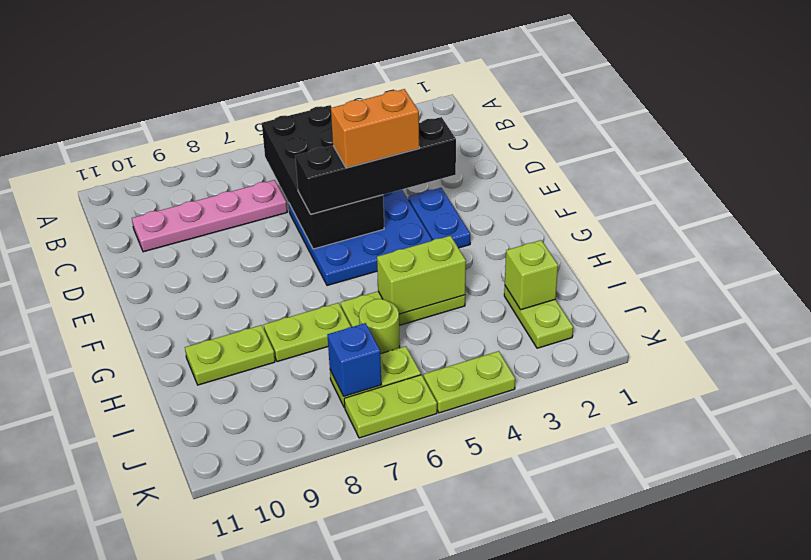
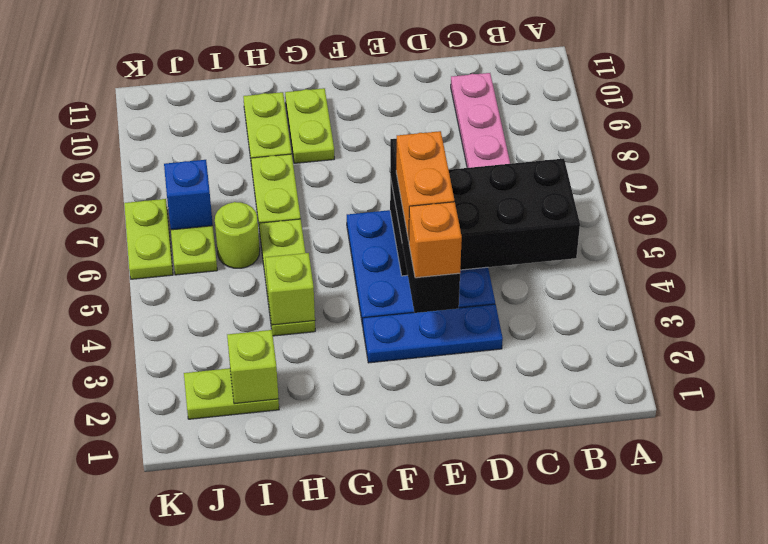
blue 1x2 plate [408,188,470,248] -> blue 1x3 plate [363,304,503,363]
none -> orange 1x1 brick [409,202,462,278]
lime 1x2 brick [377,236,466,314] -> lime 1x1 brick [265,253,315,325]
lime 1x2 plate [424,351,515,413] -> lime 1x2 plate moved to [285,88,334,163]

